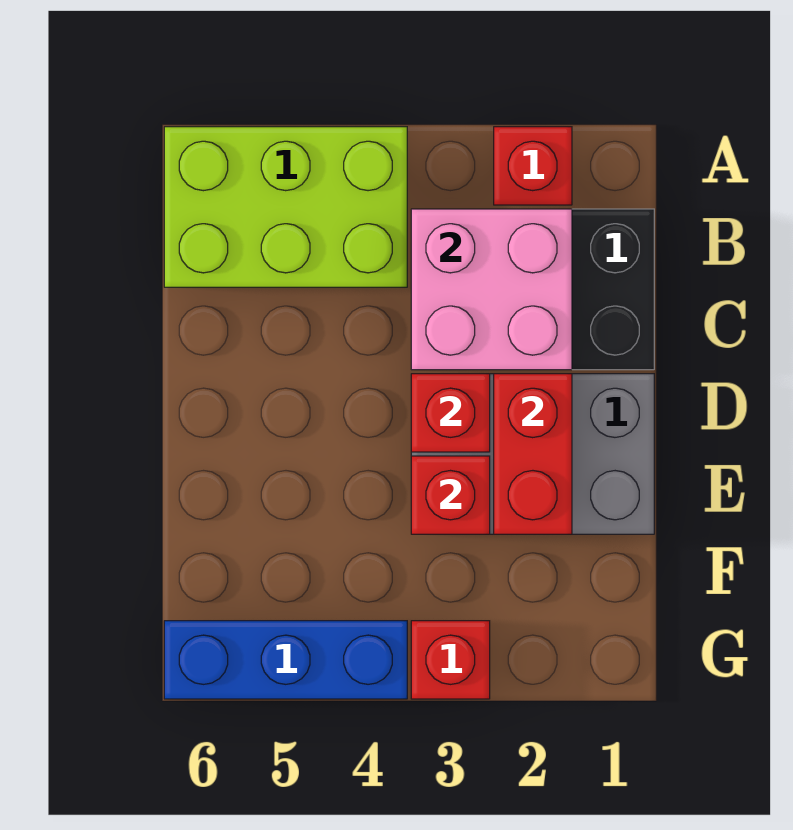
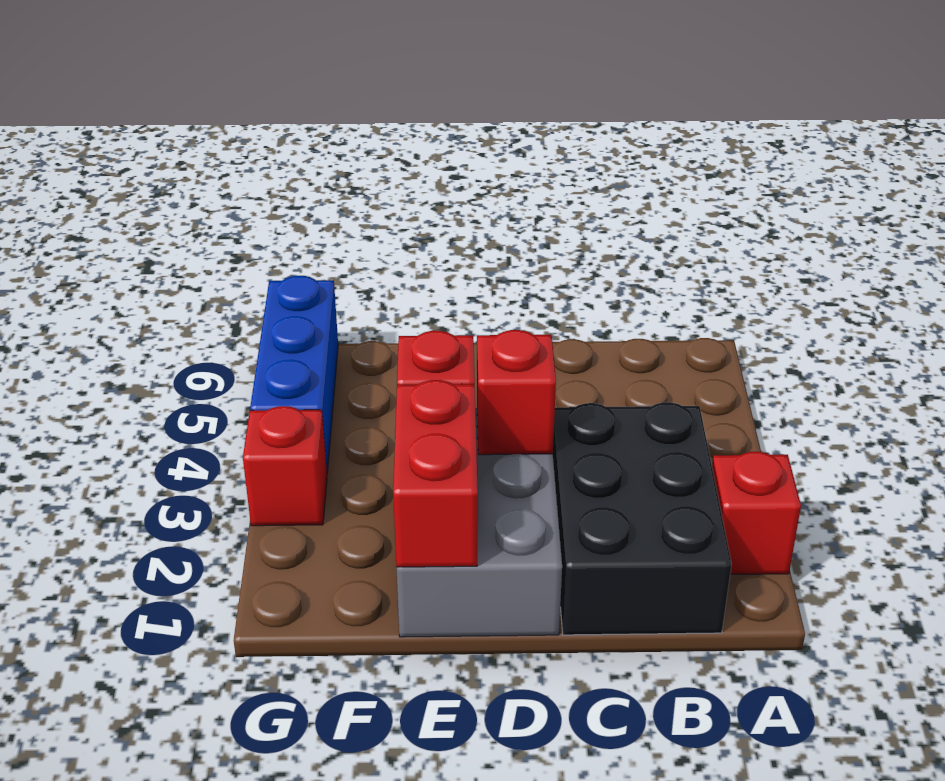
lime 2x3 brick [164,127,407,287] -> none
pink 2x2 brick [411,209,572,370] -> none
red 1x2 brick [494,374,572,534] -> red 1x2 brick turned to [393,380,478,567]

